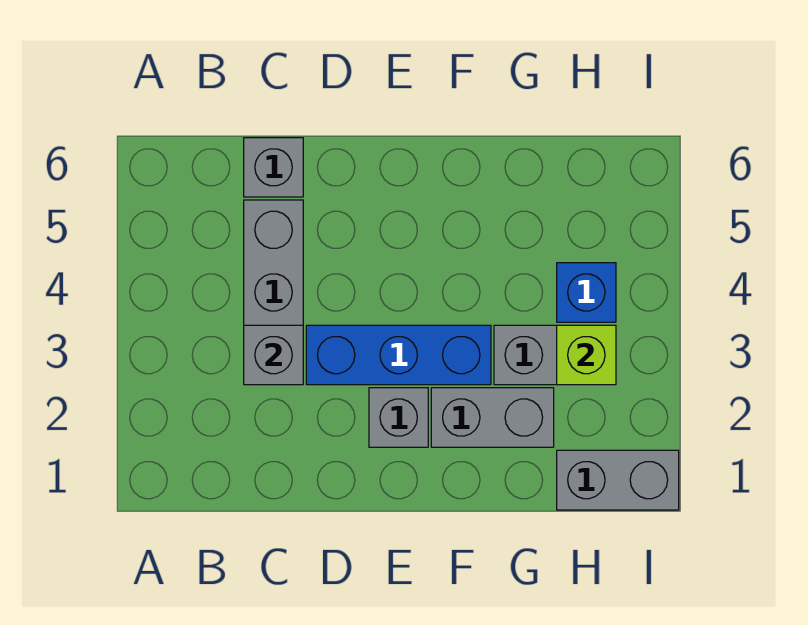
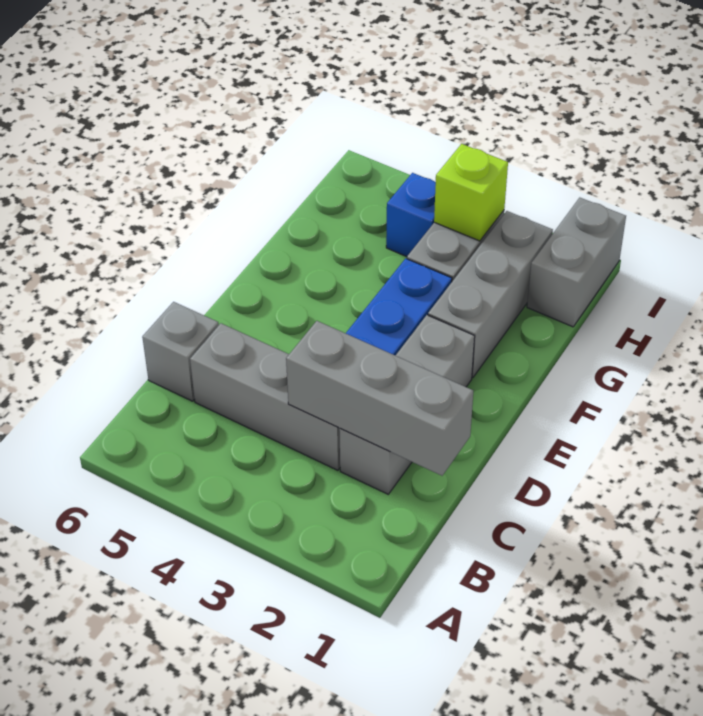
grey 1x1 brick [244,325,303,385] -> grey 1x3 brick [286,321,473,476]
grey 1x1 brick [369,388,428,447] -> grey 1x3 brick [339,315,475,494]
grey 1x2 brick [431,388,554,447] -> grey 1x3 brick [428,211,553,378]

